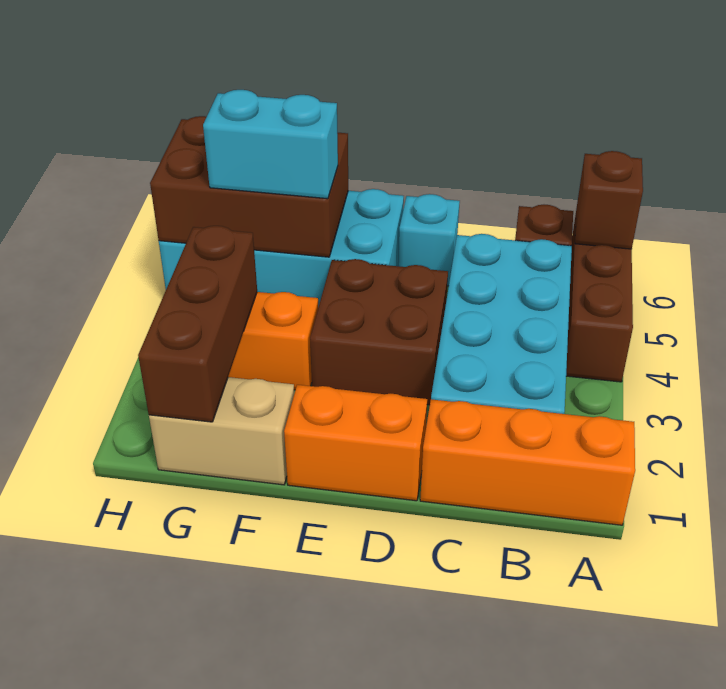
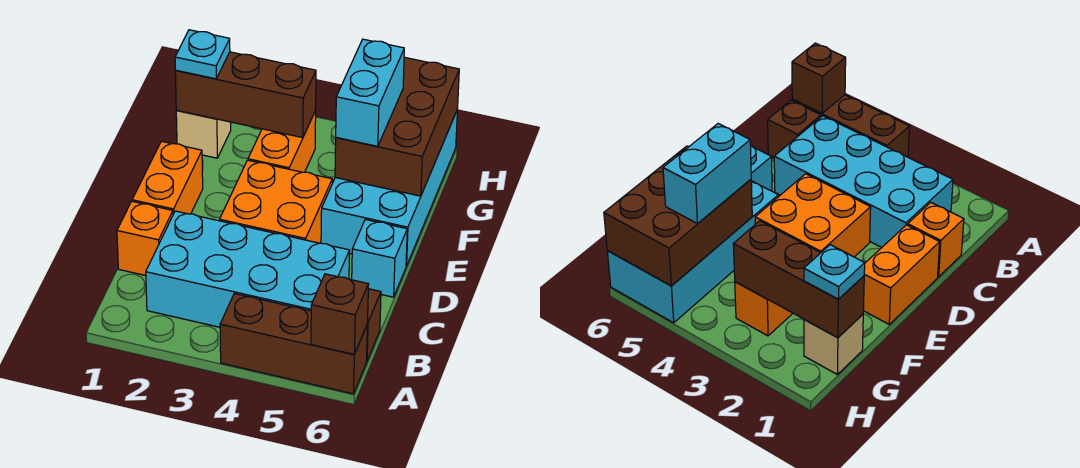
orange 1x3 brick [420,399,635,525] -> orange 1x1 brick [117,201,173,276]
brown 2x2 brick [310,259,448,405] -> orange 2x2 brick [220,160,332,243]
tan 1x2 brick [149,377,294,485] -> tan 1x1 brick [176,110,231,158]
none -> cyan 1x1 plate [175,30,230,79]

